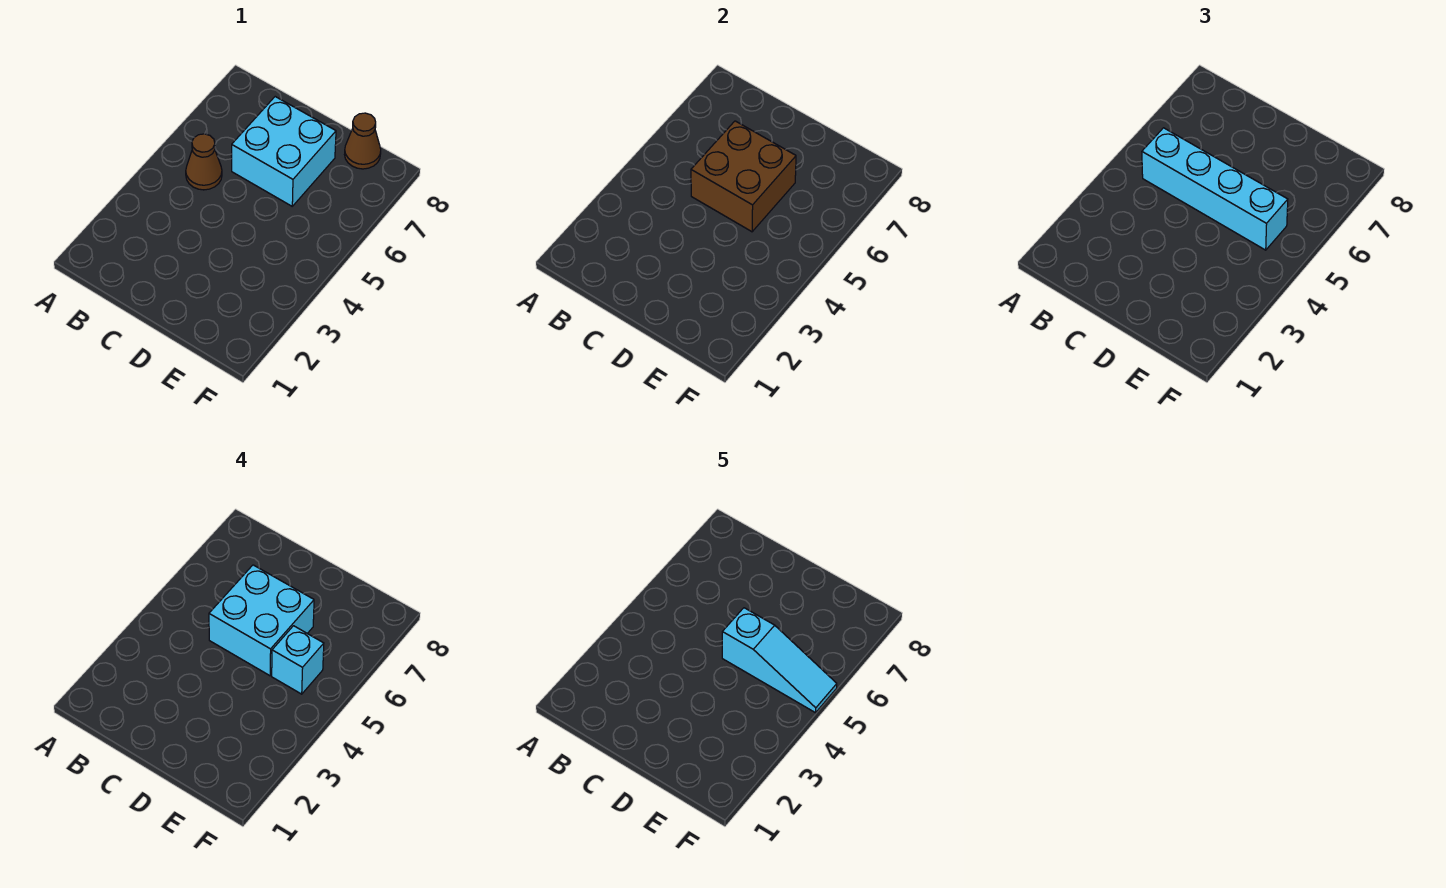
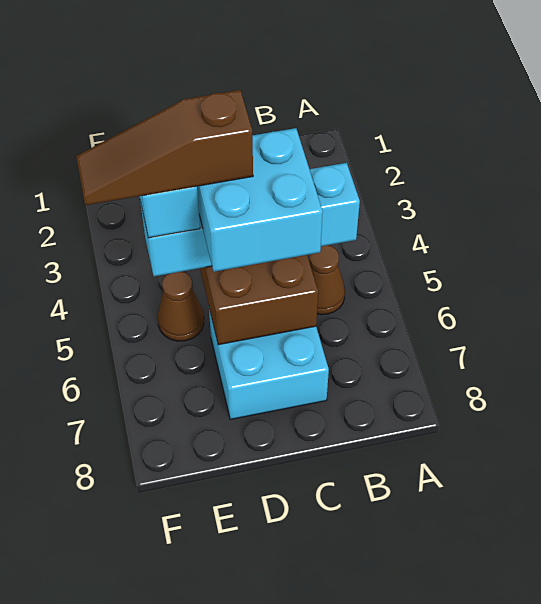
cyan 1x3 slope [722,608,837,713] -> brown 1x3 slope [76,90,253,205]
brown 1x1 cone [345,113,381,169] -> brown 1x1 cone moved to [158,271,204,341]

